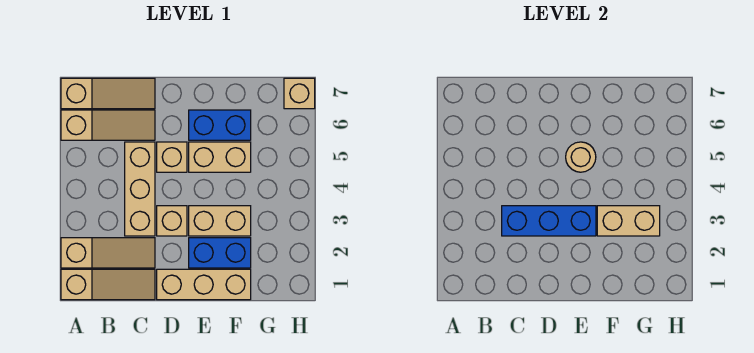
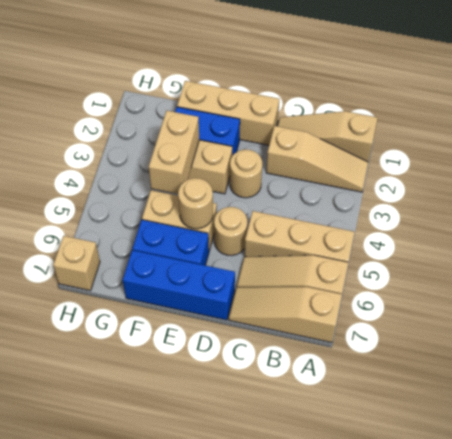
tan 1x3 slope [61,238,155,268] -> tan 1x3 slope turned to [266,126,368,192]
tan 1x3 brick [125,142,155,236] -> tan 1x3 brick turned to [245,211,355,262]
blue 1x3 brick [502,206,596,236] -> blue 1x3 brick moved to [123,250,235,320]
tan 1x1 brick [157,206,187,236] -> tan 1x1 round brick [230,149,262,198]
tan 1x1 brick [157,142,187,172] -> tan 1x1 round brick [214,207,247,256]
tan 1x2 brick [597,206,660,236] -> tan 1x2 brick turned to [149,111,199,194]

